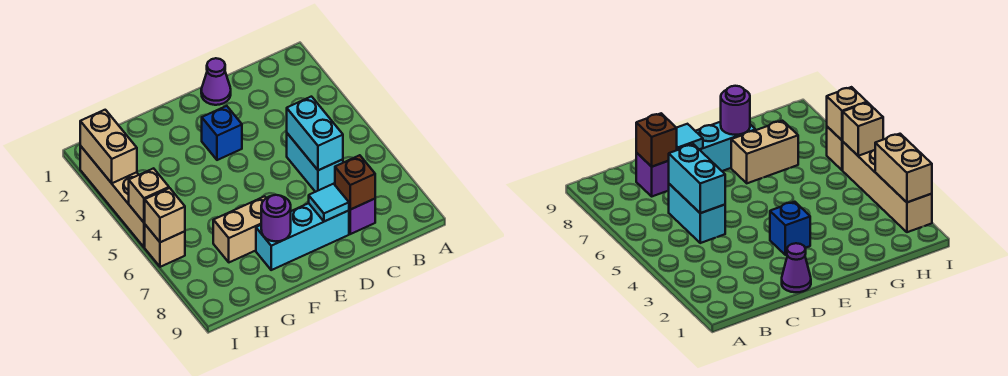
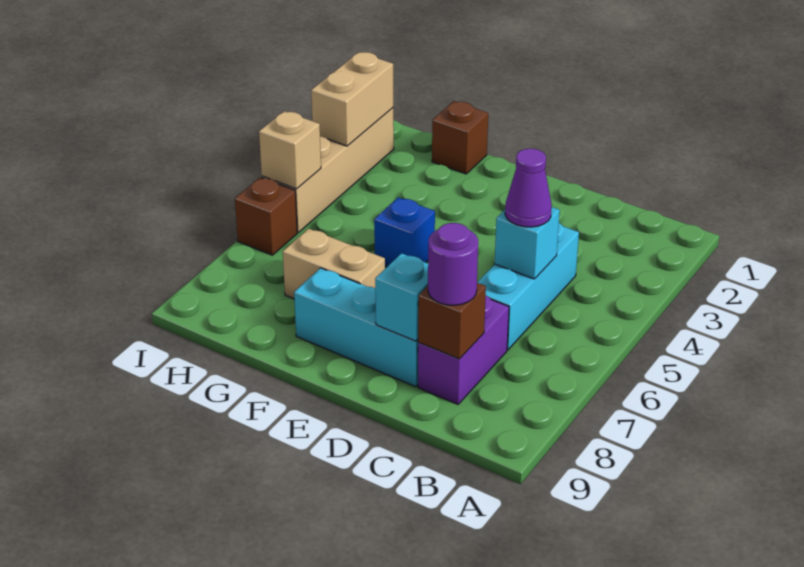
cyan 1x2 brick [287,133,343,192] -> cyan 1x3 brick [477,223,579,350]
cyan 1x2 brick [287,97,343,170] -> cyan 1x1 brick [495,207,560,279]
purple 1x1 brick [349,199,375,234] -> purple 1x2 brick [418,296,509,404]
purple 1x1 cone [201,58,231,105] -> purple 1x1 cone moved to [505,149,552,227]
cyan 1x1 tile [309,184,349,221] -> cyan 1x1 brick [375,253,428,341]
blue 1x1 brick [202,106,242,160] -> blue 1x1 brick moved to [374,197,435,267]
purple 1x1 round brick [261,195,291,241] -> purple 1x1 round brick moved to [428,223,478,305]
none -> brown 1x1 brick [432,101,488,174]
tan 1x1 brick [145,225,185,267] -> brown 1x1 brick [235,177,297,255]
tan 1x1 brick [145,188,185,242] -> none

